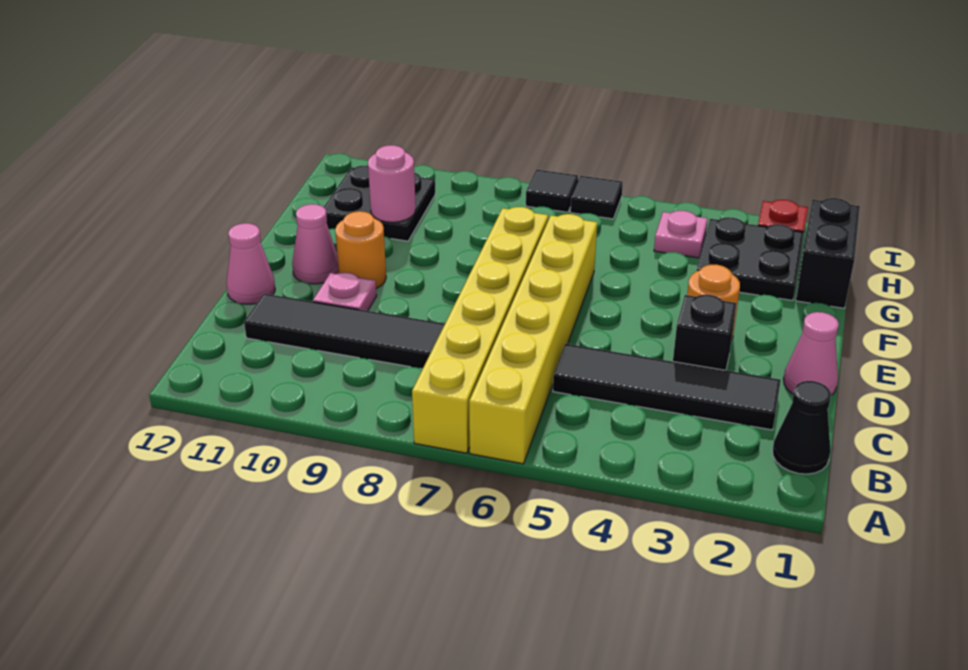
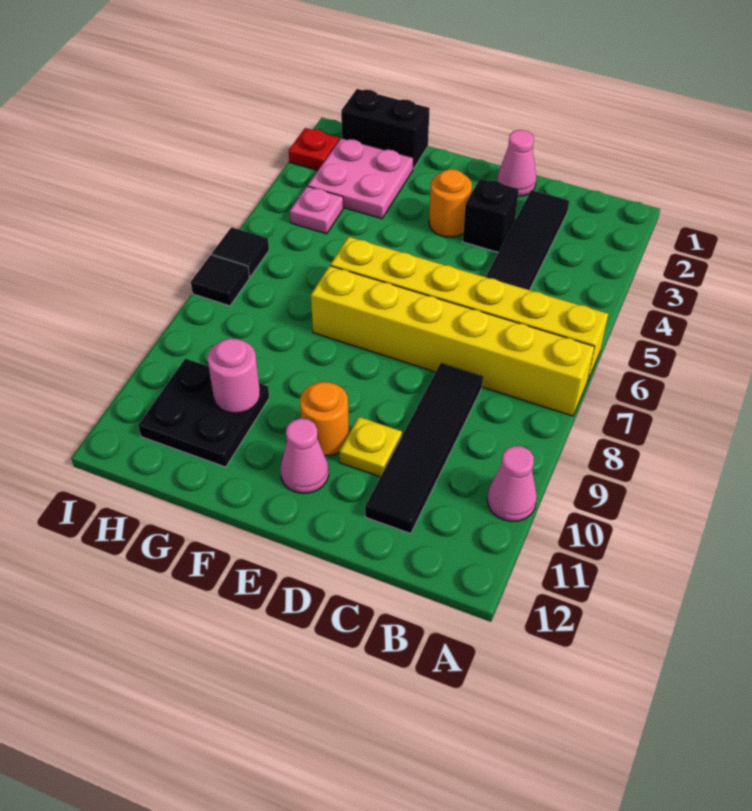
black 1x1 cone [773,381,831,474] -> none
pink 1x1 plate [313,272,377,311] -> yellow 1x1 plate [339,417,402,477]
pink 1x1 cone [227,223,275,304] -> pink 1x1 cone moved to [487,446,537,522]
black 2x2 plate [697,217,804,300] -> pink 2x2 plate [308,138,413,219]

